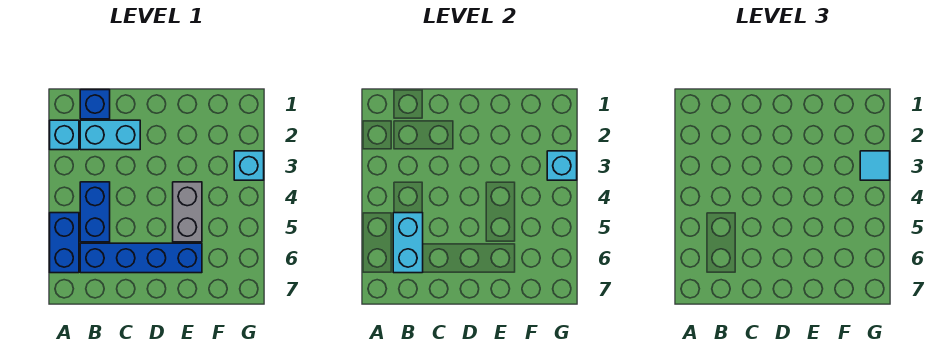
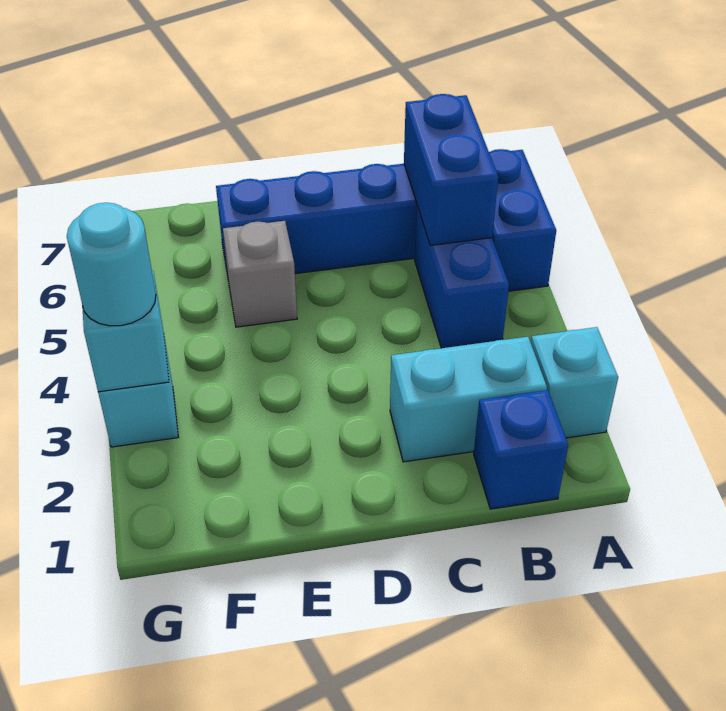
cyan 1x2 brick [393,213,423,273] -> blue 1x2 brick [404,94,498,245]
grey 1x2 brick [173,182,202,242] -> grey 1x1 brick [223,221,297,327]
cyan 1x1 tile [860,151,890,180] -> cyan 1x1 round brick [67,203,156,326]

